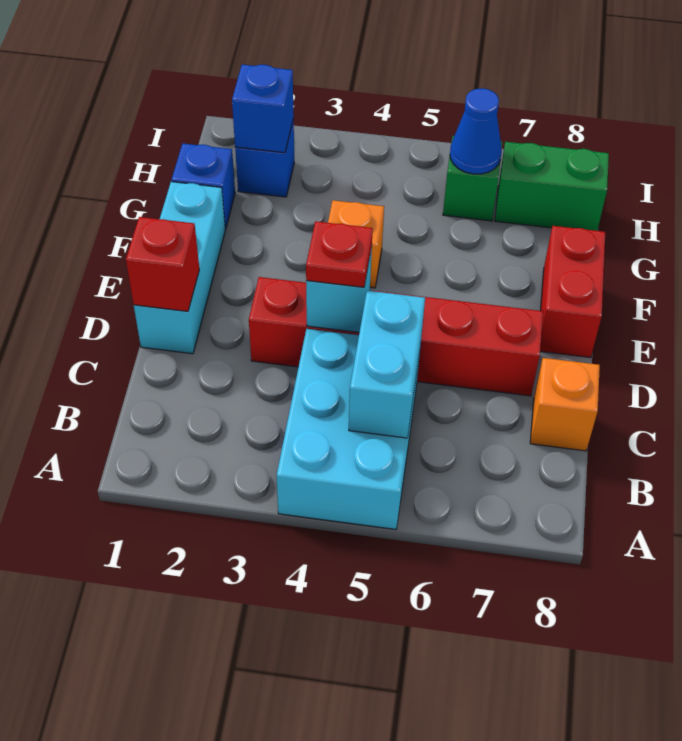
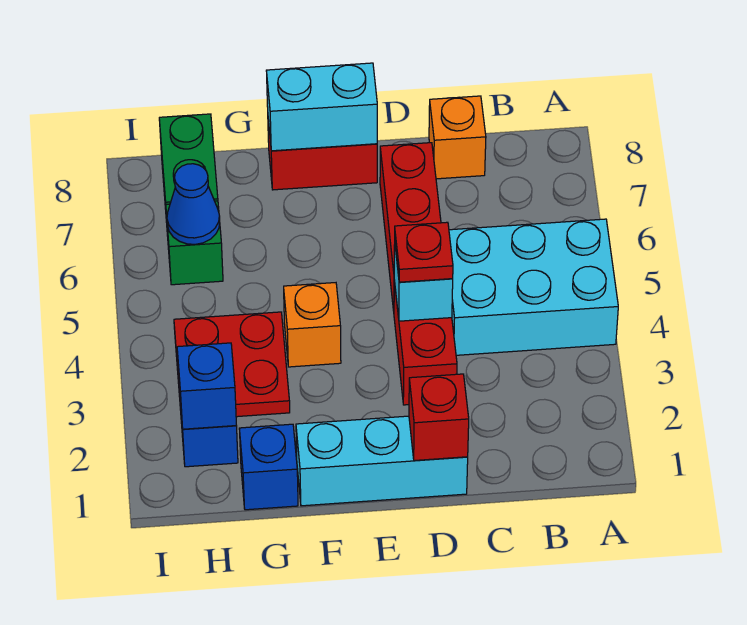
cyan 1x2 brick [349,291,425,438] -> cyan 1x2 brick moved to [266,63,377,151]
none -> red 2x2 plate [174,312,290,417]

